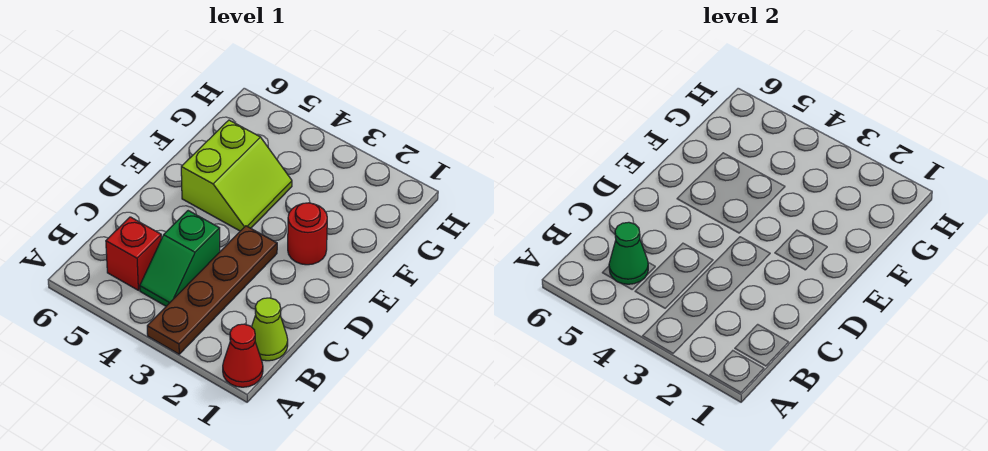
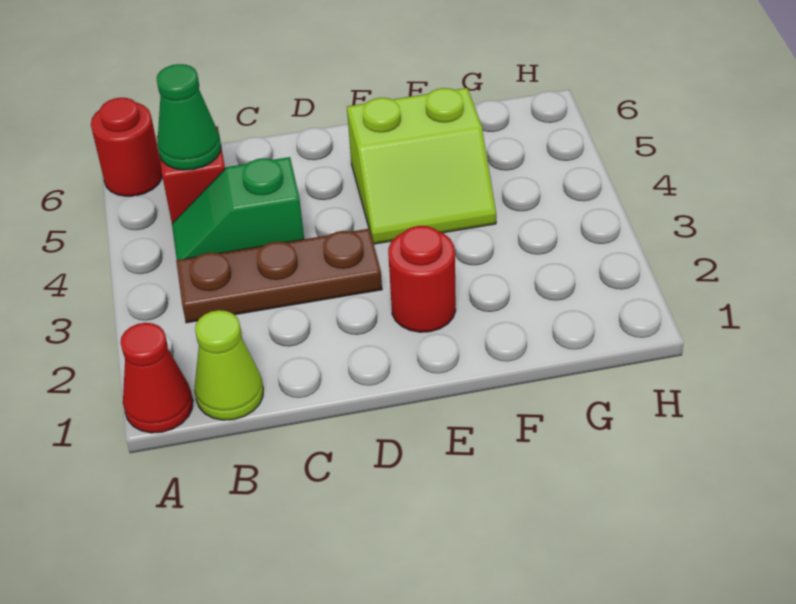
brown 1x4 plate [147,226,277,354] -> brown 1x3 plate [176,229,382,323]
none -> red 1x1 round brick [91,98,162,196]

